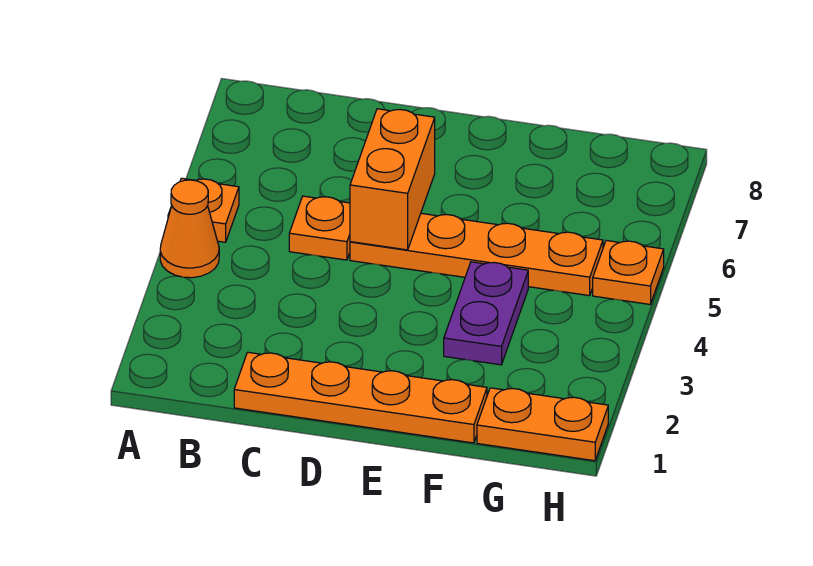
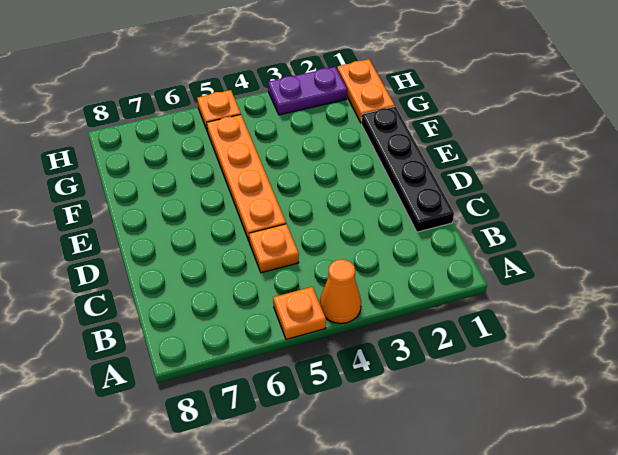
orange 1x4 plate [234,352,487,443] -> black 1x4 plate [361,107,454,232]
orange 1x2 brick [350,109,435,250] -> none
purple 1x2 plate [444,262,528,365] -> purple 1x2 plate moved to [268,67,347,115]

